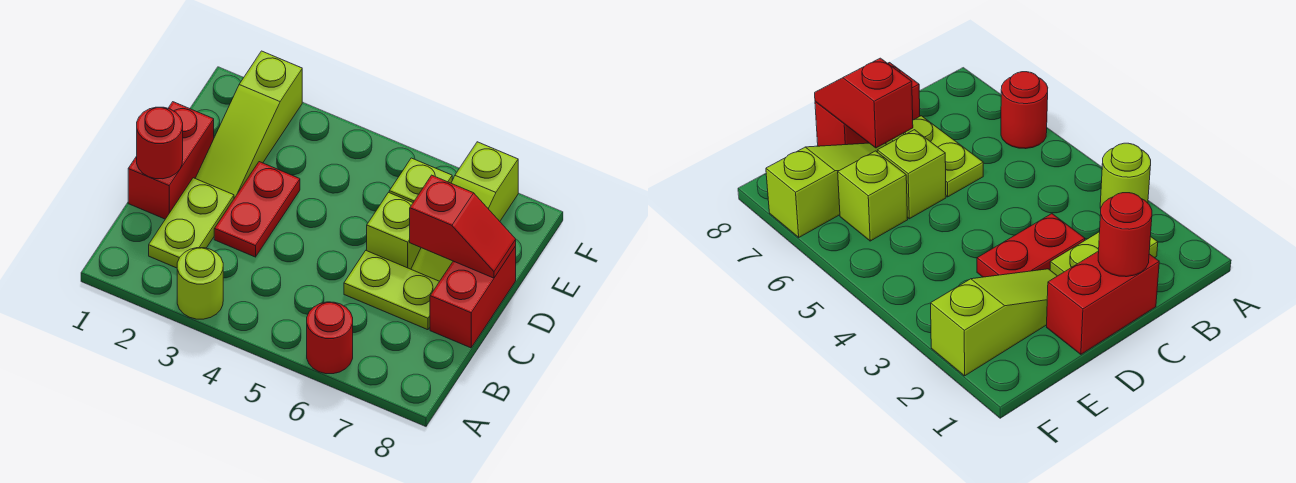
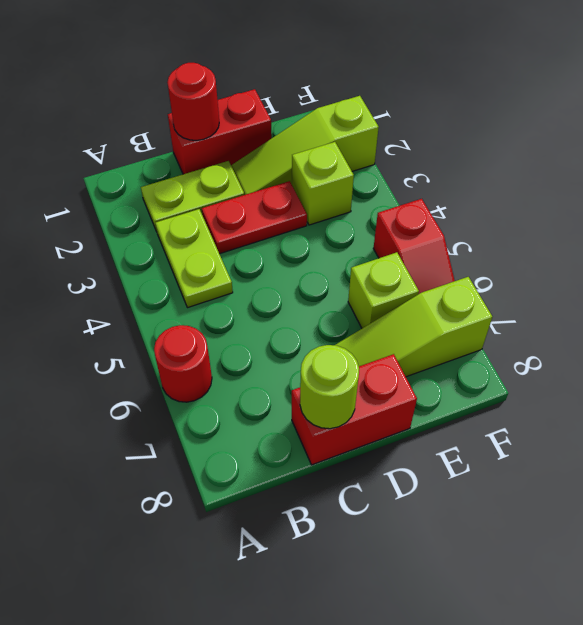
lime 1x1 round brick [177,248,223,319] -> lime 1x1 round brick moved to [300,345,359,429]
lime 1x2 plate [344,251,439,330] -> lime 1x2 plate moved to [155,209,233,308]
lime 1x1 brick [367,193,421,269] -> lime 1x1 brick moved to [292,142,354,225]
red 1x2 slope [410,175,516,278] -> red 1x2 slope moved to [373,199,455,294]

